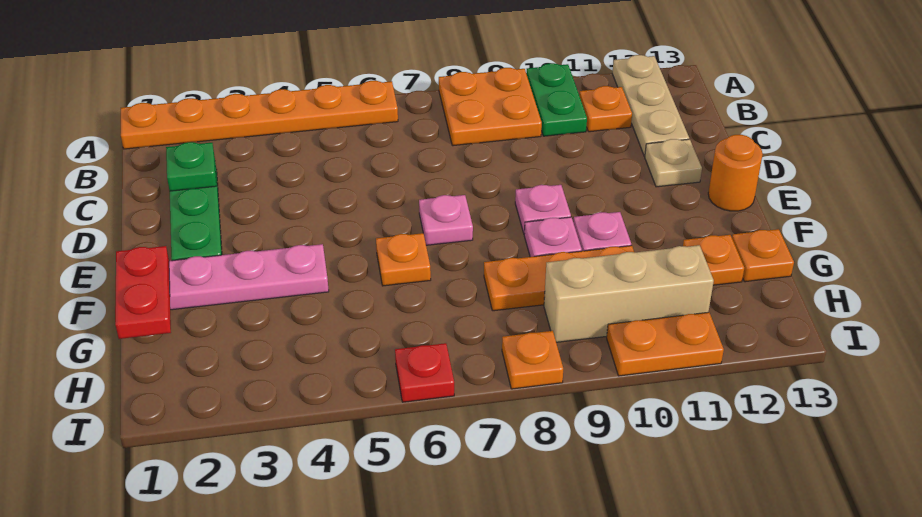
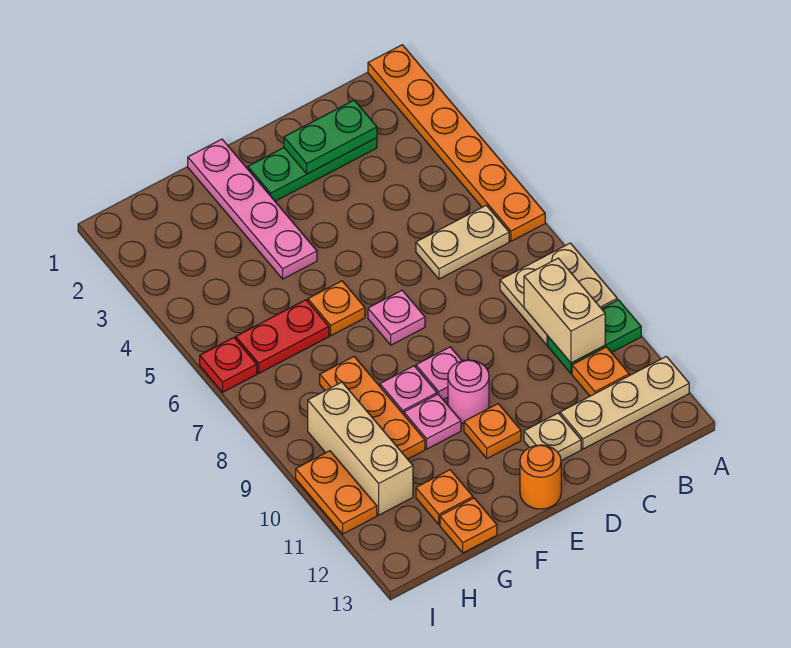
orange 2x2 plate [439,68,542,146] -> tan 2x2 plate [500,243,617,345]
none -> tan 1x2 plate [416,205,509,279]
none -> tan 1x2 brick [524,258,605,363]
green 1x1 plate [166,142,216,191] -> green 1x2 plate [284,100,377,174]
none -> pink 1x1 round brick [448,360,489,424]
red 1x2 plate [115,246,171,339] -> red 1x2 plate moved to [236,300,329,373]
orange 1x1 plate [502,331,563,389] -> orange 1x1 plate moved to [464,404,521,458]

